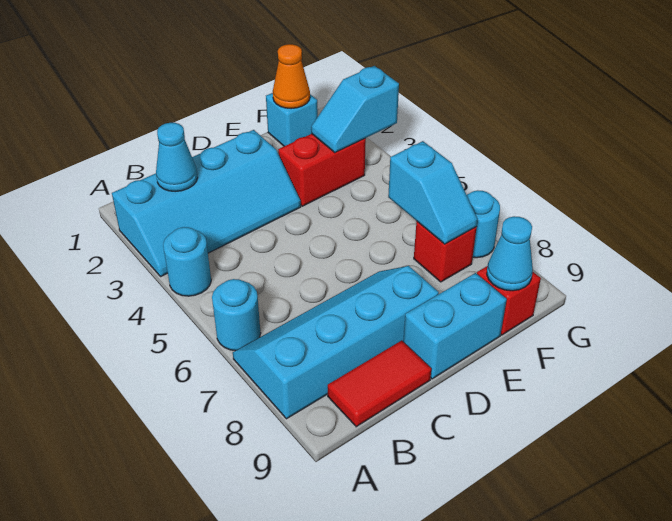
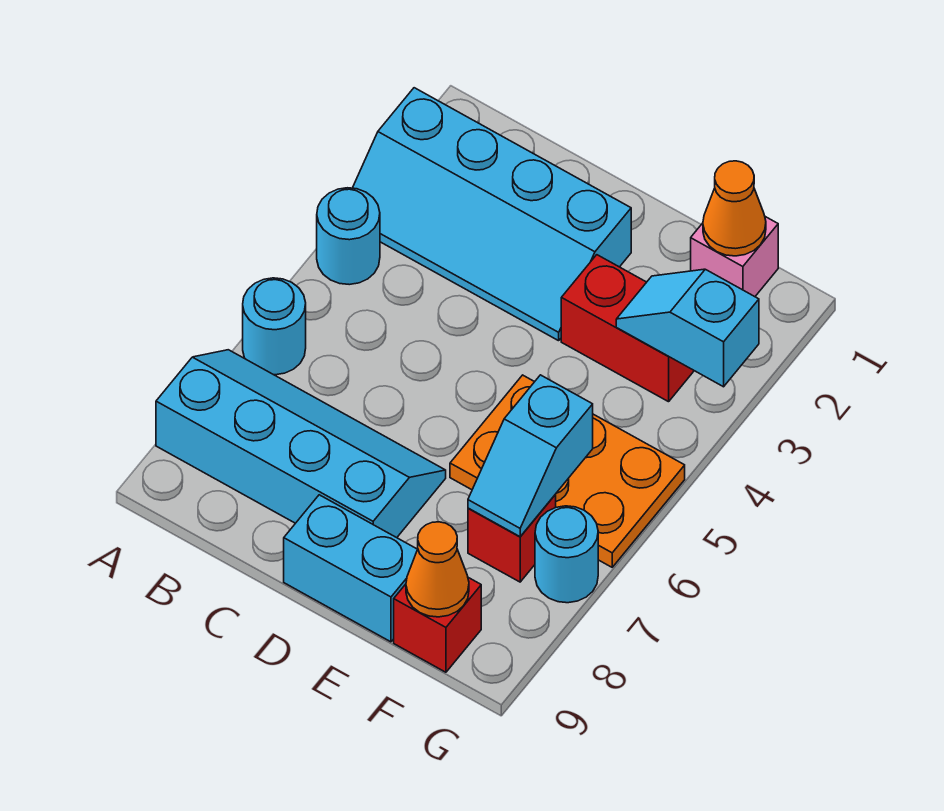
cyan 1x1 cone [156,123,198,192] -> none
red 1x2 tile [328,341,431,427] -> none
none -> orange 2x3 plate [450,375,685,567]
cyan 1x1 brick [266,93,318,146] -> pink 1x1 brick [691,217,778,297]
cyan 1x1 cone [487,216,533,291] -> orange 1x1 cone [406,522,469,617]

